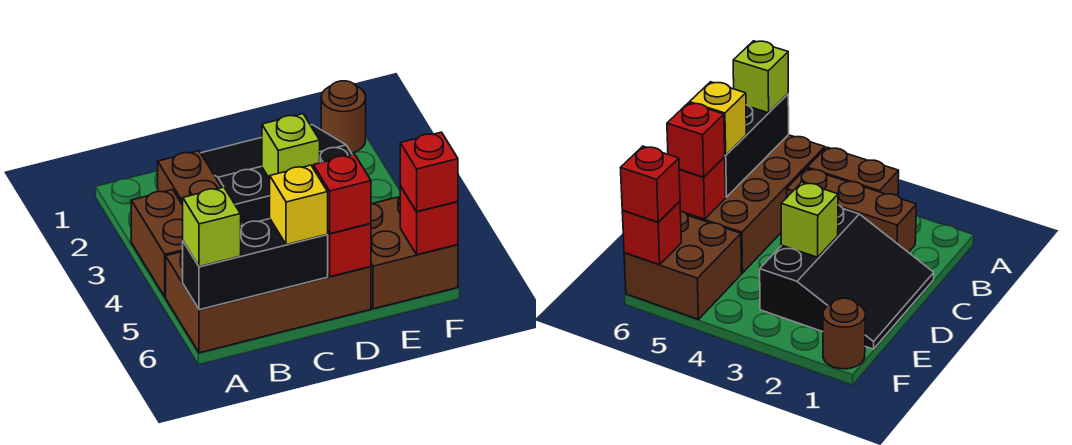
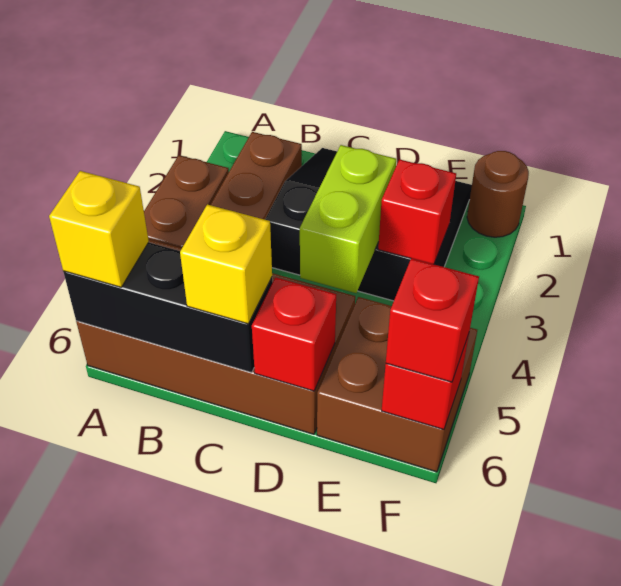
lime 1x1 brick [183,187,241,267] -> yellow 1x1 brick [49,171,149,287]
lime 1x1 brick [262,114,320,179] -> lime 1x2 brick [300,145,396,293]
red 1x1 brick [313,154,371,234] -> red 1x1 brick moved to [378,159,456,264]

